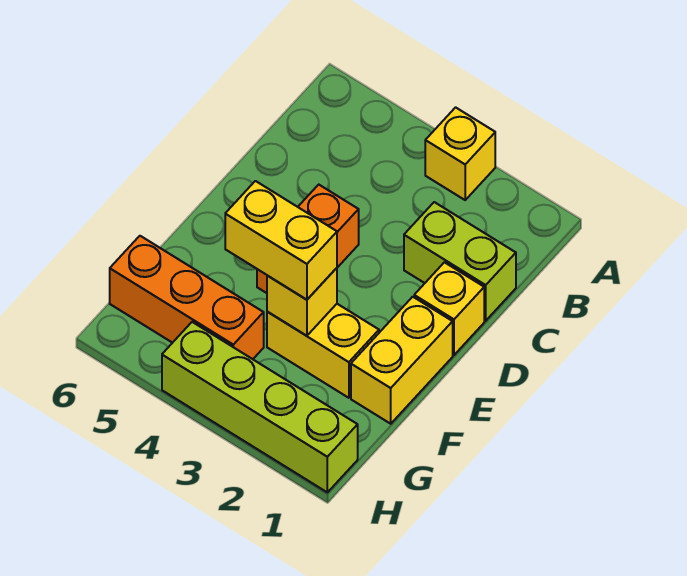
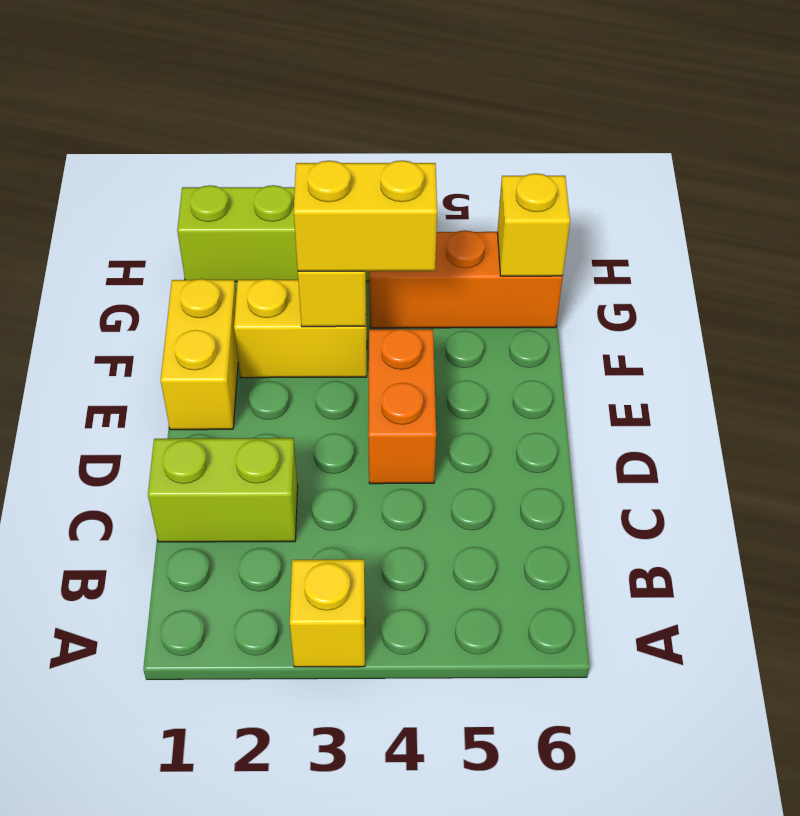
yellow 1x1 brick [414,262,484,355] -> yellow 1x1 brick moved to [498,173,570,276]

